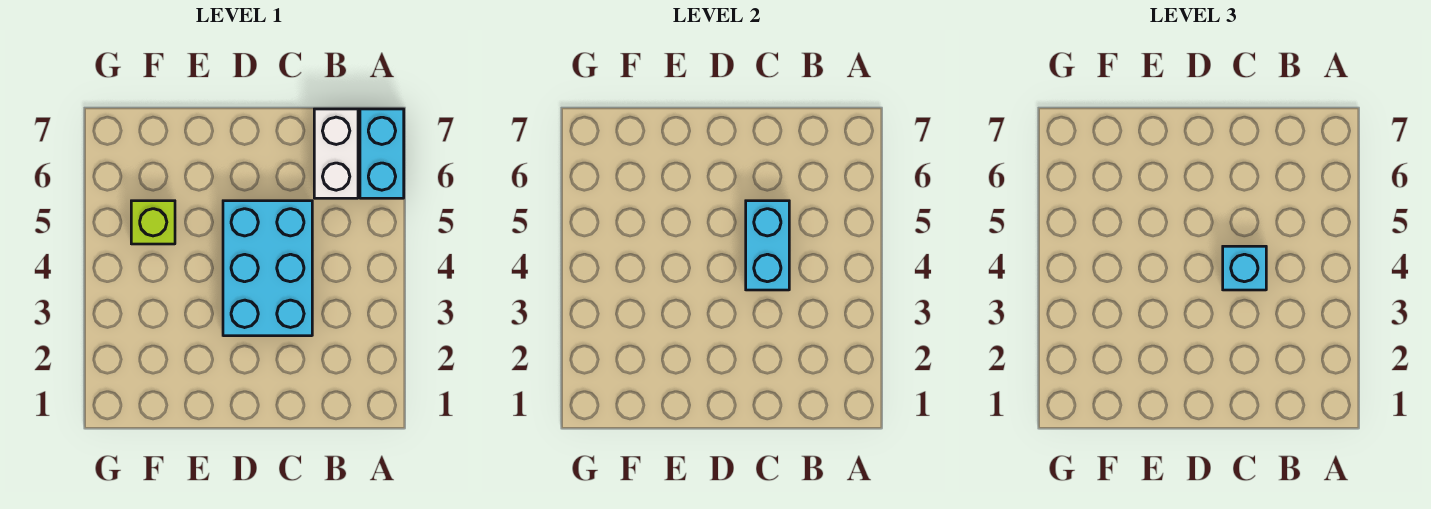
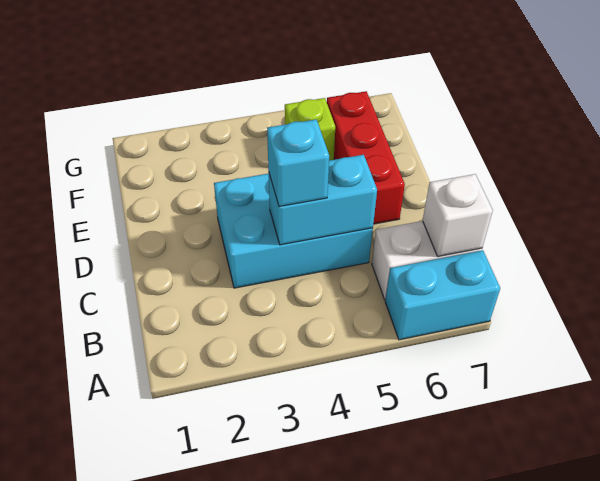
none -> white 1x1 brick [423,174,493,257]
none -> red 1x3 brick [327,91,405,224]

